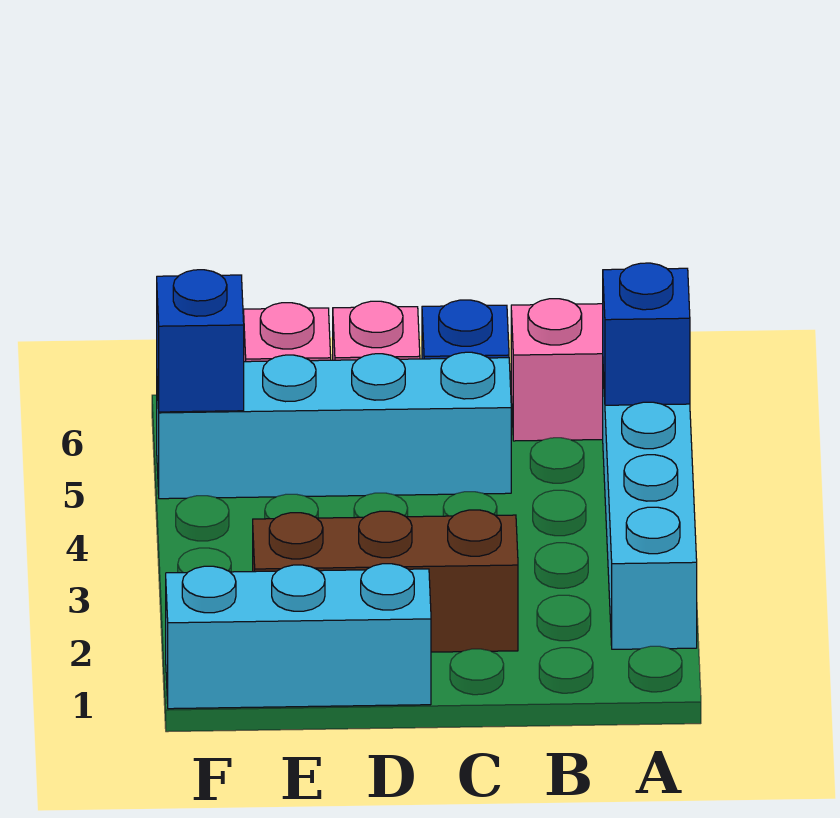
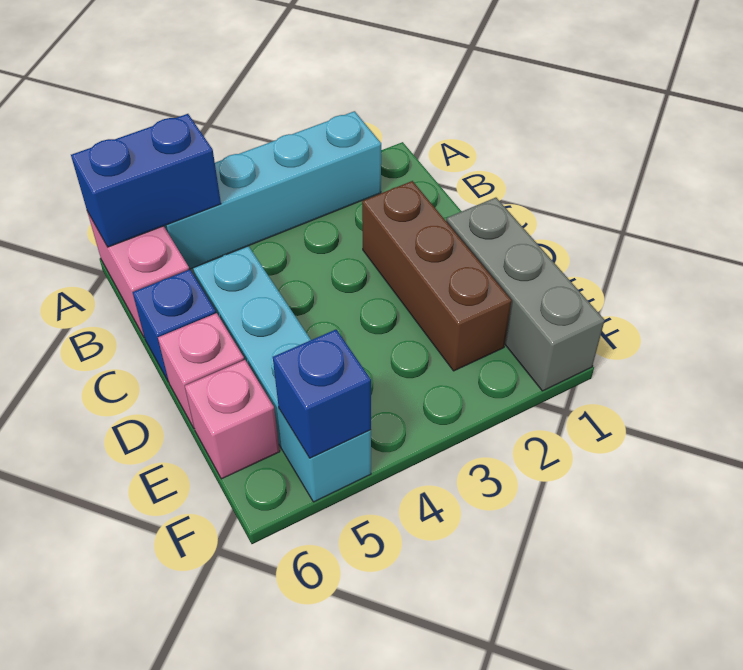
blue 1x1 brick [603,263,690,405] -> blue 1x2 brick [71,114,221,247]
cyan 1x3 brick [166,564,431,709] -> grey 1x3 brick [446,198,605,391]

